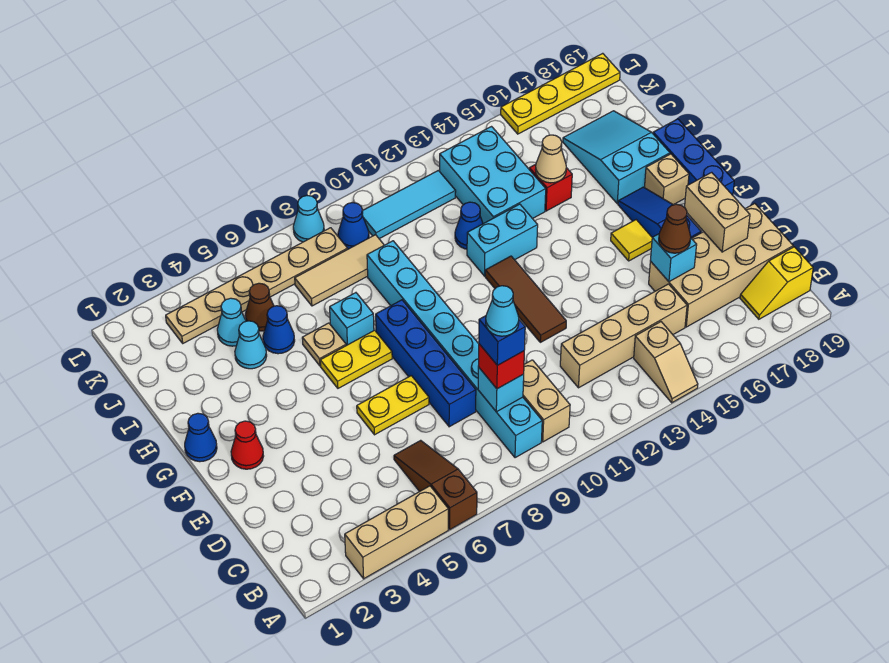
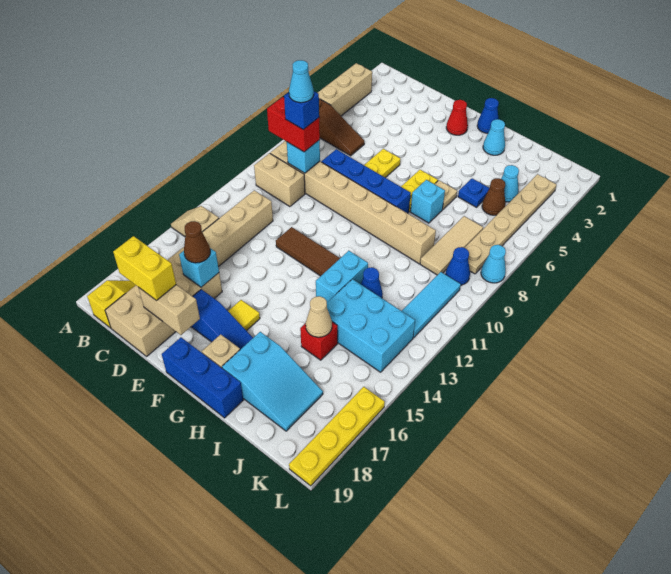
cyan 1x8 brick [367,241,542,458] -> tan 1x8 brick [270,141,436,264]
red 1x1 brick [478,344,524,389] -> red 1x2 brick [267,97,320,152]
none -> yellow 1x2 brick [113,236,176,300]
cyan 1x1 cone [235,321,267,369] -> cyan 1x1 cone moved to [483,119,505,155]
blue 1x1 cone [263,306,295,354] -> blue 1x1 plate [458,178,489,207]

